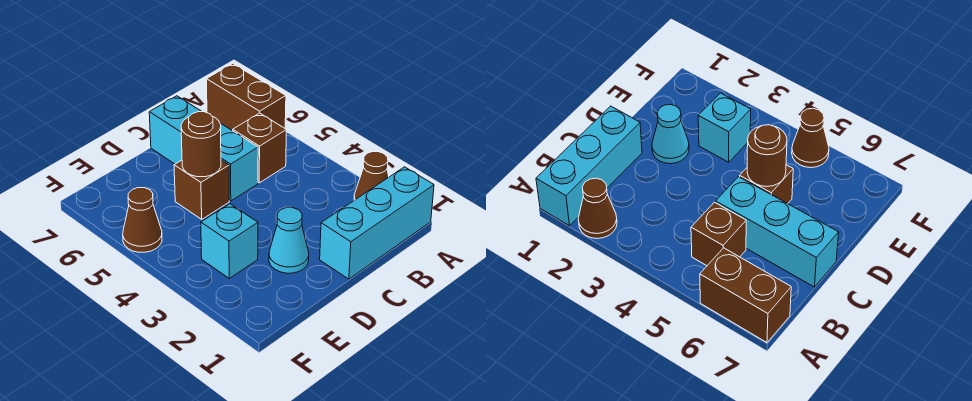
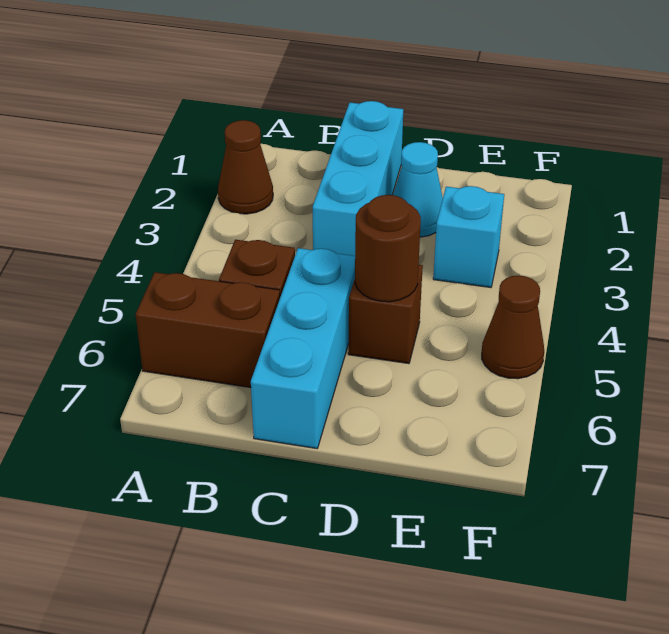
cyan 1x3 brick [320,167,434,279] -> cyan 1x3 brick turned to [313,101,403,256]
brown 1x2 brick [207,64,286,131] -> brown 1x2 brick turned to [136,272,280,388]

